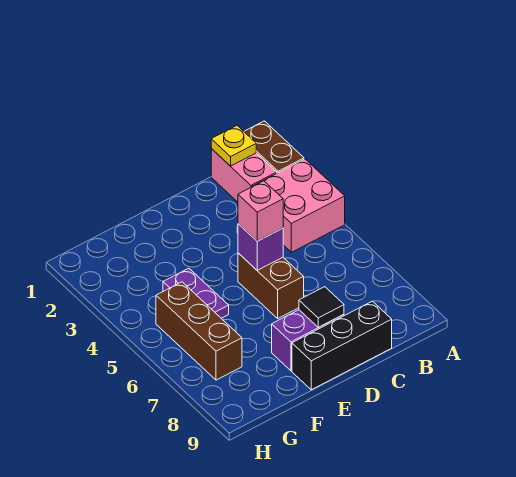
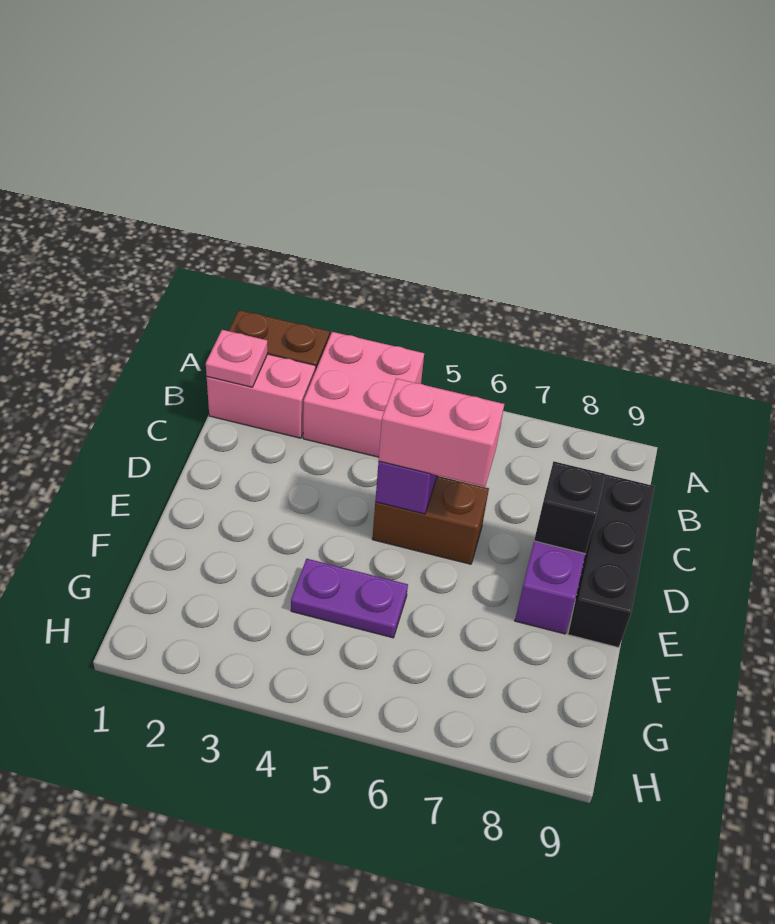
yellow 1x1 plate [211,126,256,166] -> pink 1x1 plate [206,330,268,387]
pink 1x1 brick [238,181,283,241] -> pink 1x2 brick [379,379,504,487]
black 1x1 tile [299,287,344,327] -> black 1x1 brick [534,461,605,554]
brown 1x3 brick [156,282,242,380] -> none

